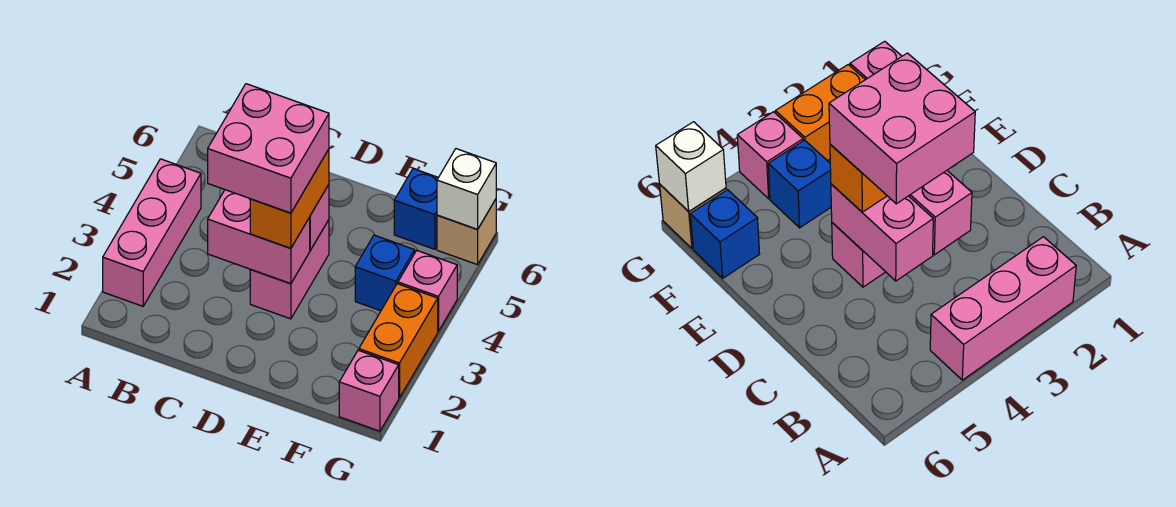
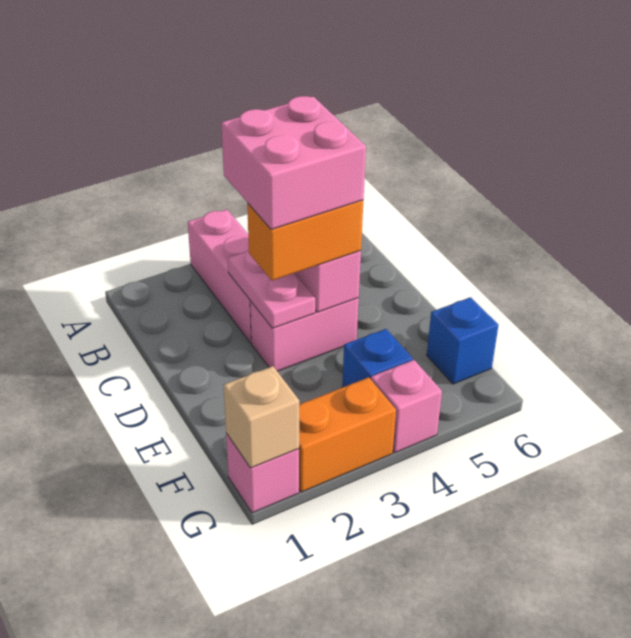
pink 1x3 brick [103,159,201,306] -> pink 1x3 brick turned to [188,210,252,343]
pink 1x2 brick [208,190,310,284] -> pink 1x2 plate [228,249,315,328]
tan 1x1 brick [437,199,496,265] -> tan 1x1 brick moved to [224,366,299,468]
white 1x1 brick [437,149,496,229] -> none

